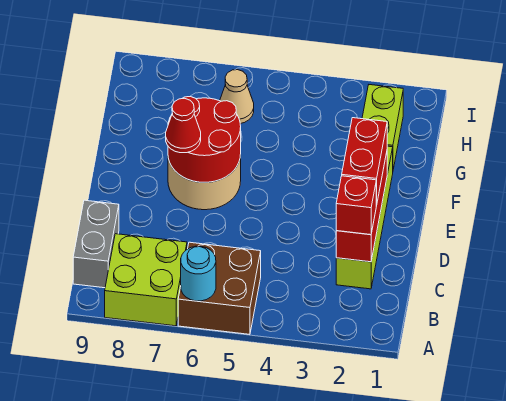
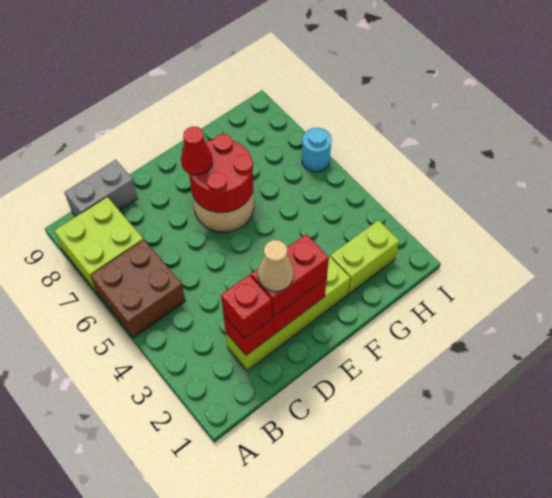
cyan 1x1 round brick [181,246,216,301] -> cyan 1x1 round brick moved to [302,128,332,172]
tan 1x1 cone [220,70,254,124] -> tan 1x1 cone moved to [258,240,294,292]

